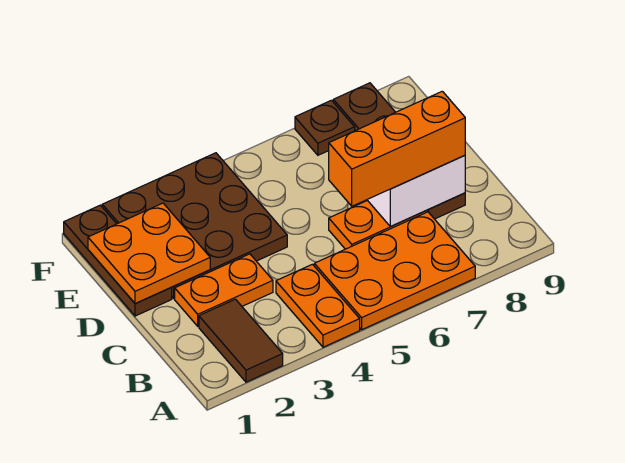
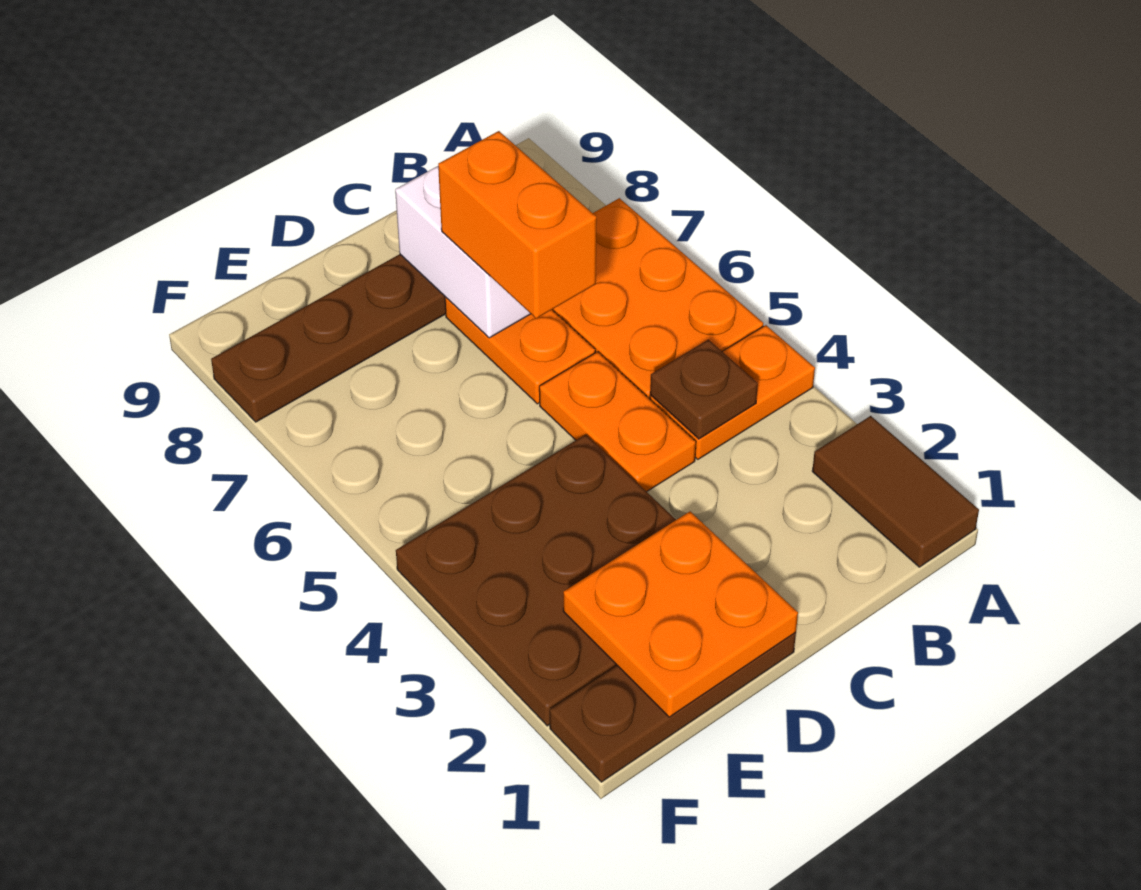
brown 1x2 tile [199,299,283,382] -> brown 1x2 tile turned to [812,416,979,567]
orange 1x2 plate [175,254,273,326] -> orange 1x2 plate moved to [539,352,696,492]
orange 1x3 brick [329,91,465,206] -> orange 1x2 brick [438,131,597,318]
brown 1x1 plate [295,100,355,155] -> brown 1x1 plate moved to [650,340,758,439]

